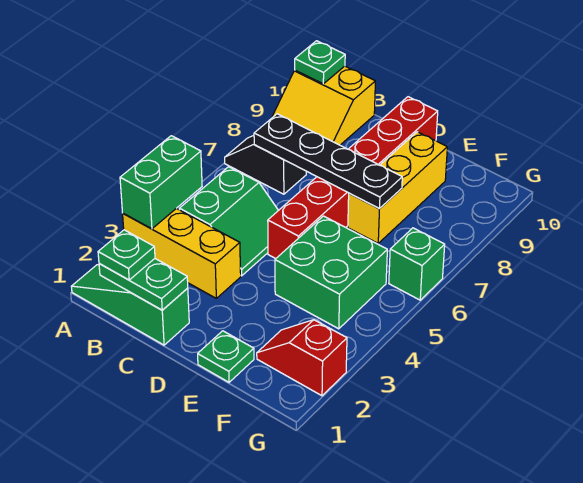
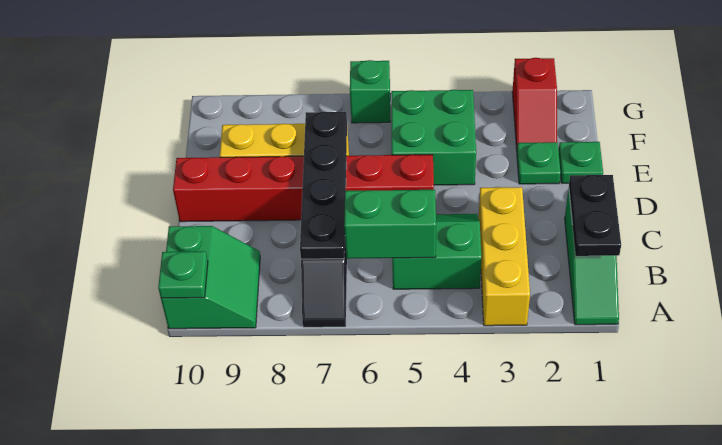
green 1x2 brick [120,136,202,229] -> green 1x2 brick moved to [344,190,436,259]
yellow 2x2 slope [272,66,375,145] -> green 2x2 slope [161,226,260,329]
green 1x2 plate [99,259,188,310] -> black 1x2 plate [569,175,621,256]
green 1x1 plate [98,230,155,280] -> green 1x1 plate moved to [517,142,560,184]

